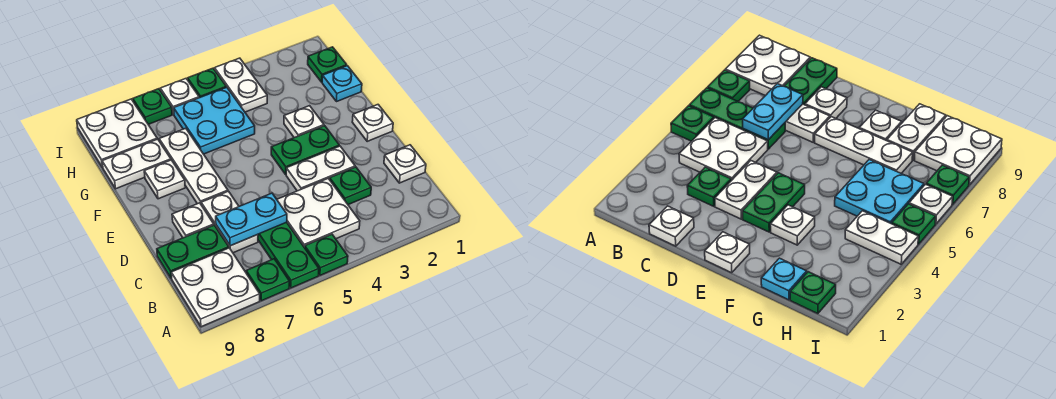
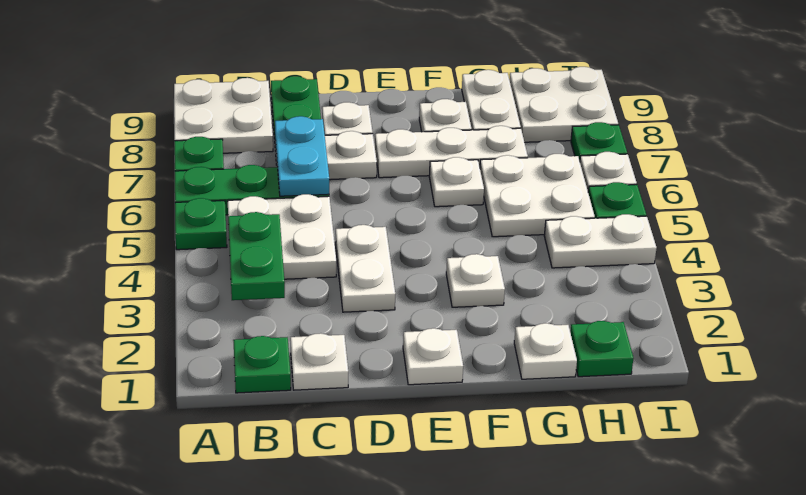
green 1x1 plate [330,167,371,205] -> green 1x1 plate moved to [233,336,291,393]
green 1x2 plate [271,126,339,174] -> green 1x2 plate moved to [228,212,285,300]
none -> white 1x1 plate [429,157,484,207]
cyan 1x1 plate [322,66,362,102] -> white 1x1 plate [514,323,577,379]
cyan 2x2 plate [174,87,255,154] -> white 2x2 plate [480,154,595,237]

